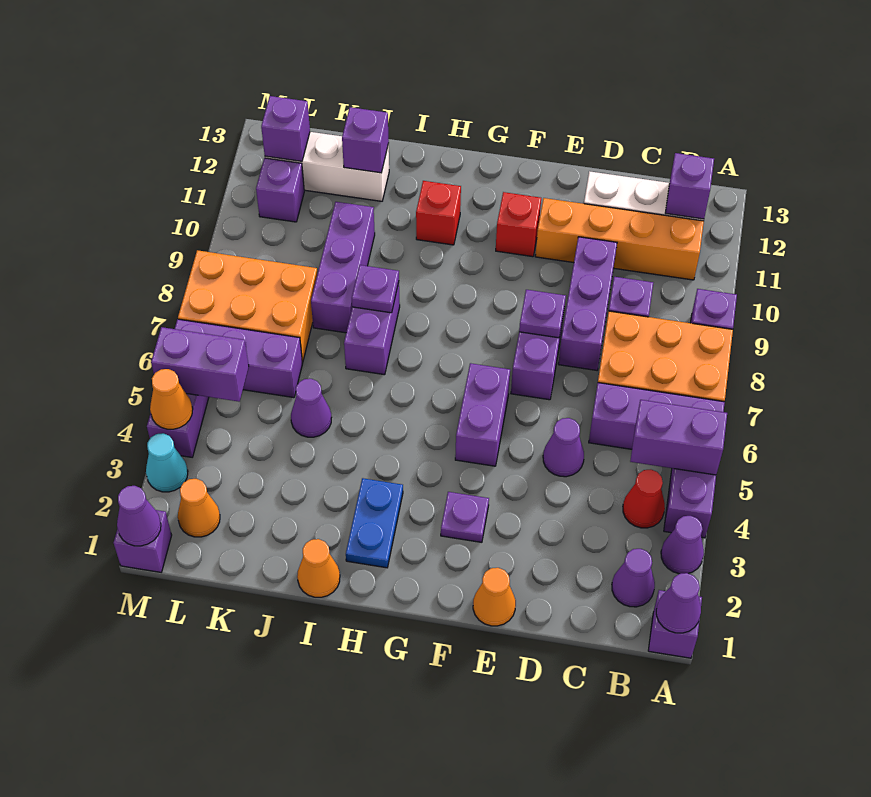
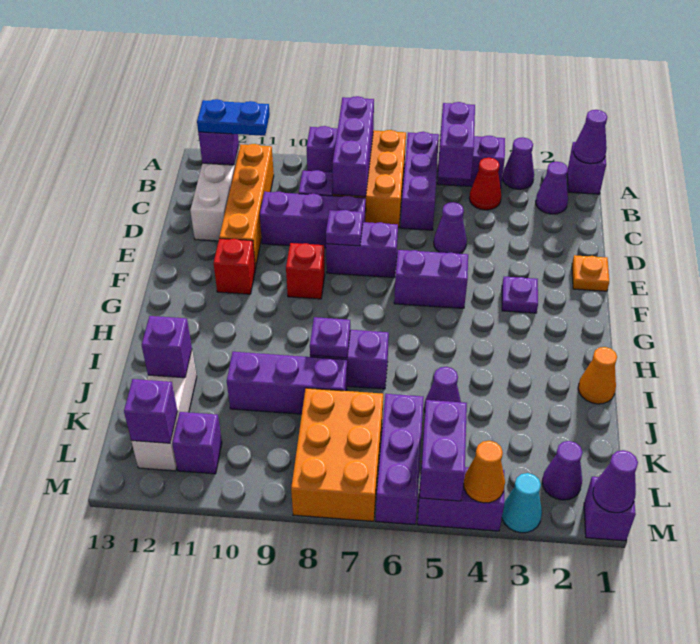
none -> purple 1x3 brick [333,96,374,196]
orange 1x1 cone [473,568,516,626] -> orange 1x1 plate [572,255,609,291]
blue 1x2 plate [346,478,403,568] -> blue 1x2 plate moved to [197,99,270,136]
red 1x1 brick [416,181,461,245] -> red 1x1 brick moved to [286,243,325,299]
orange 1x1 cone [178,479,220,537] -> purple 1x1 cone [542,441,583,500]

